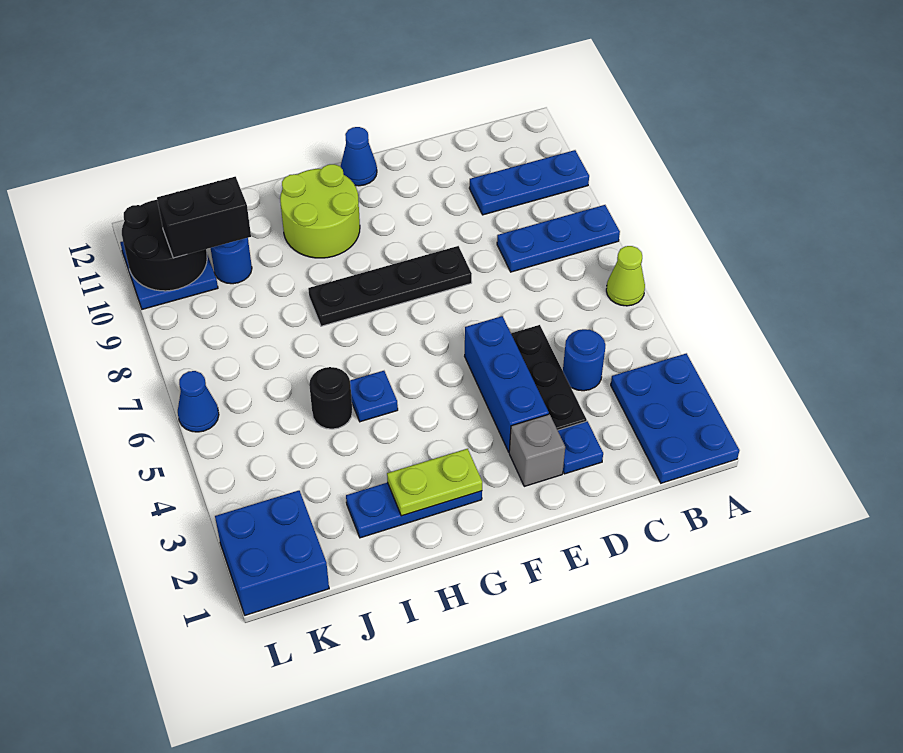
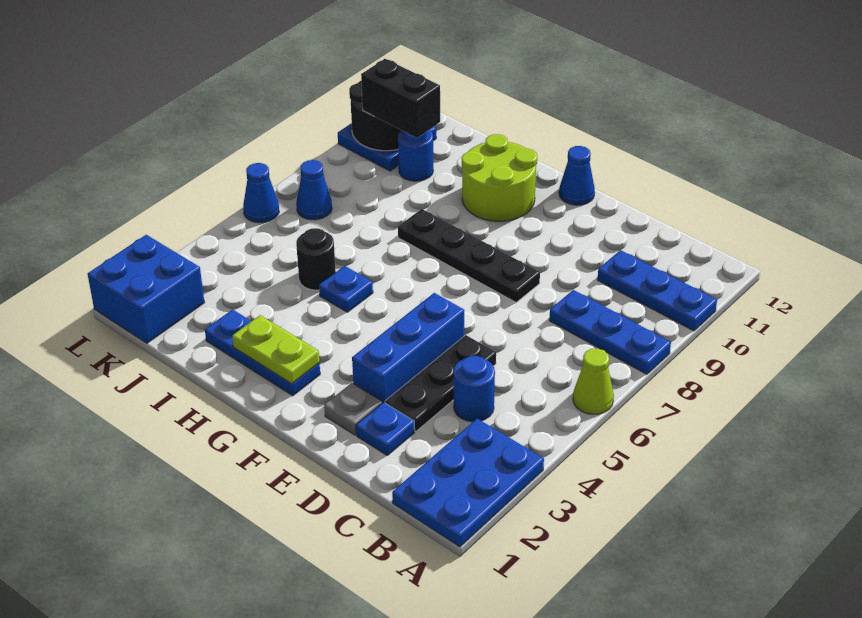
grey 1x1 brick [509,414,565,486] -> grey 1x1 plate [324,383,382,435]
none -> blue 1x1 cone [296,160,332,220]

